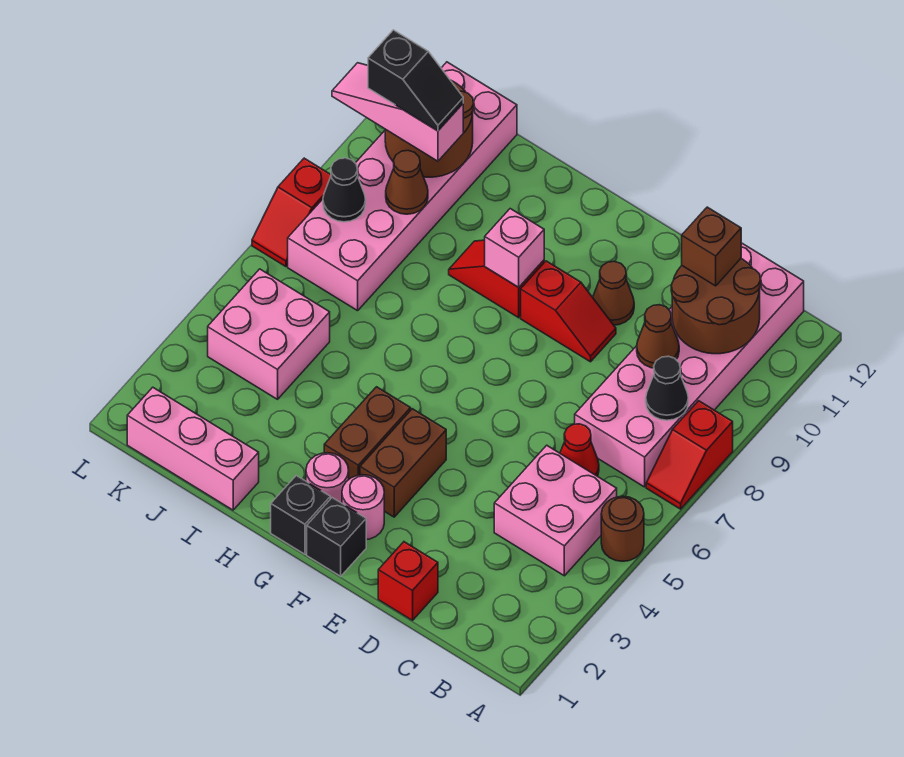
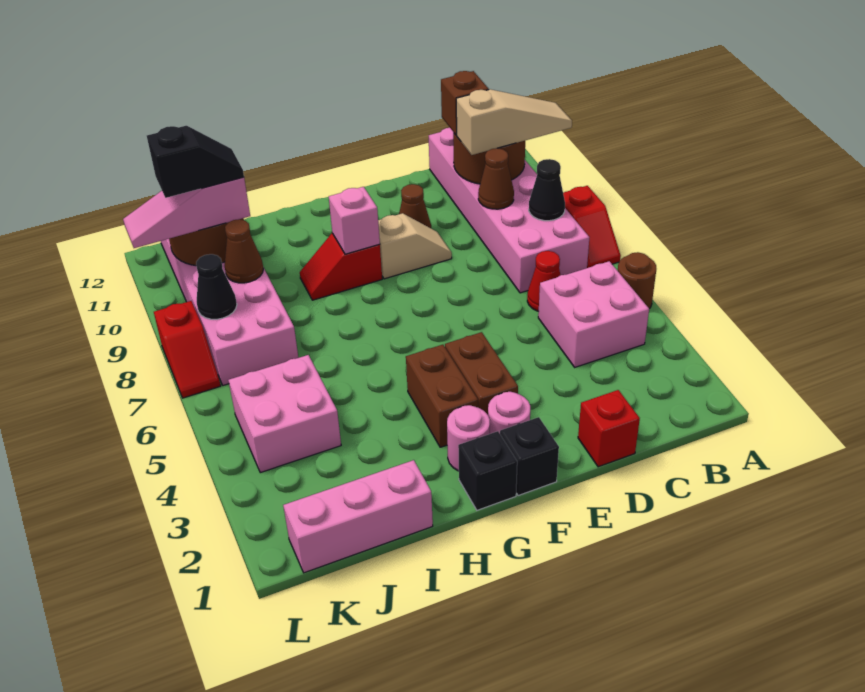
none -> tan 1x3 slope [456,89,572,155]
red 1x2 slope [521,261,616,362] -> tan 1x2 slope [378,213,452,279]

